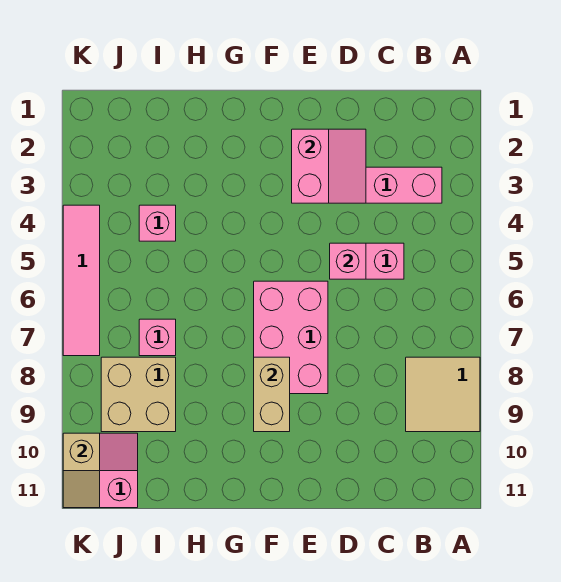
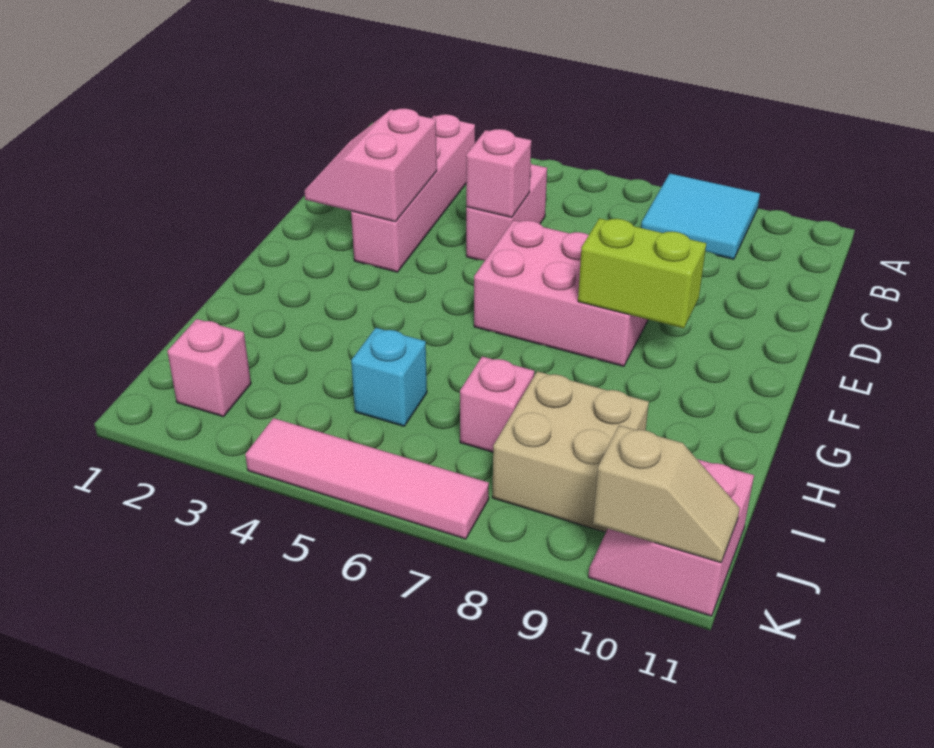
tan 2x2 tile [406,357,480,432] -> cyan 2x2 tile [641,174,760,259]
pink 2x2 slope [292,129,366,203] -> pink 2x2 slope turned to [304,108,437,222]
tan 1x2 brick [254,357,290,432] -> lime 1x2 brick [578,218,706,328]
pink 1x1 brick [139,205,176,241] -> pink 1x1 brick moved to [167,319,251,417]
none -> cyan 1x1 brick [351,328,427,426]

